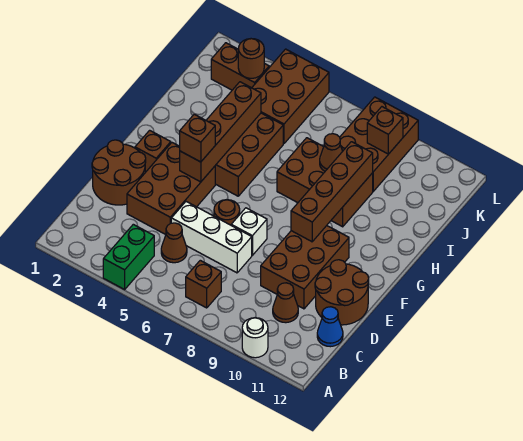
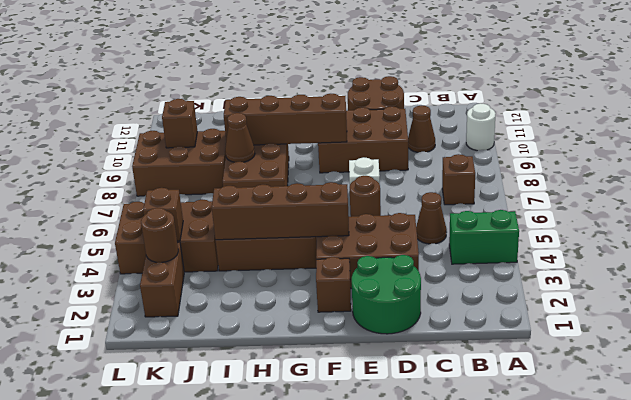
blue 1x1 cone [317,307,343,347] -> none
brown 2x2 round brick [92,140,146,205] -> green 2x2 round brick [352,255,421,334]
white 1x3 brick [171,202,252,273] -> none
brown 1x1 brick [180,114,215,162] -> brown 1x1 brick moved to [143,188,183,241]

